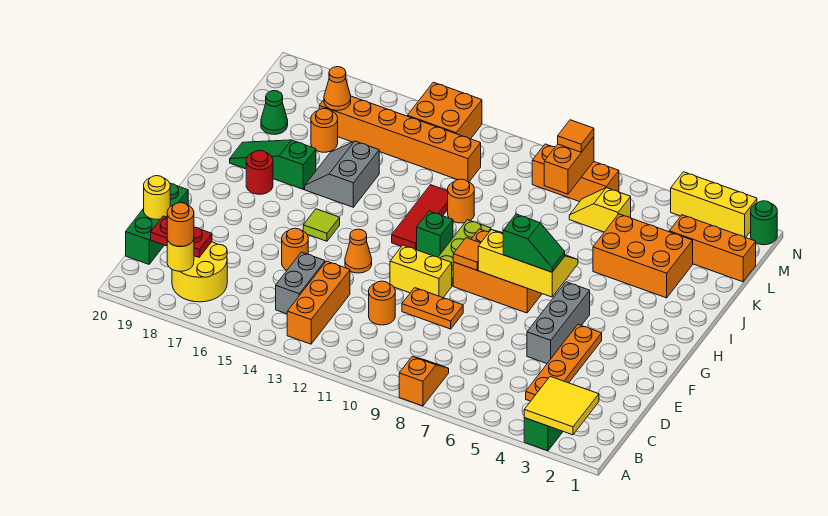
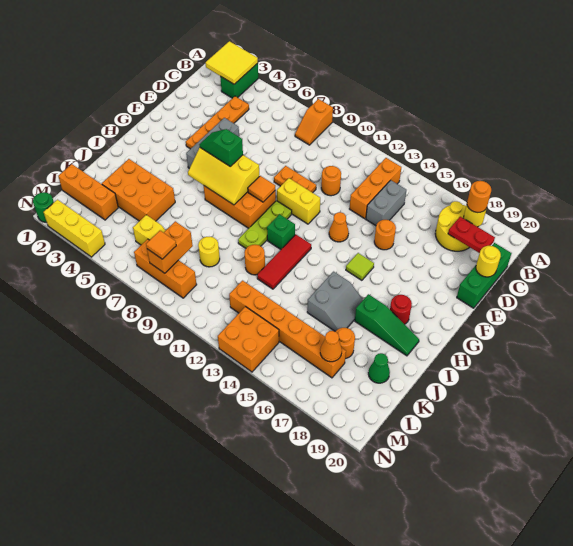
none -> yellow 1x1 round brick [198,237,220,267]

